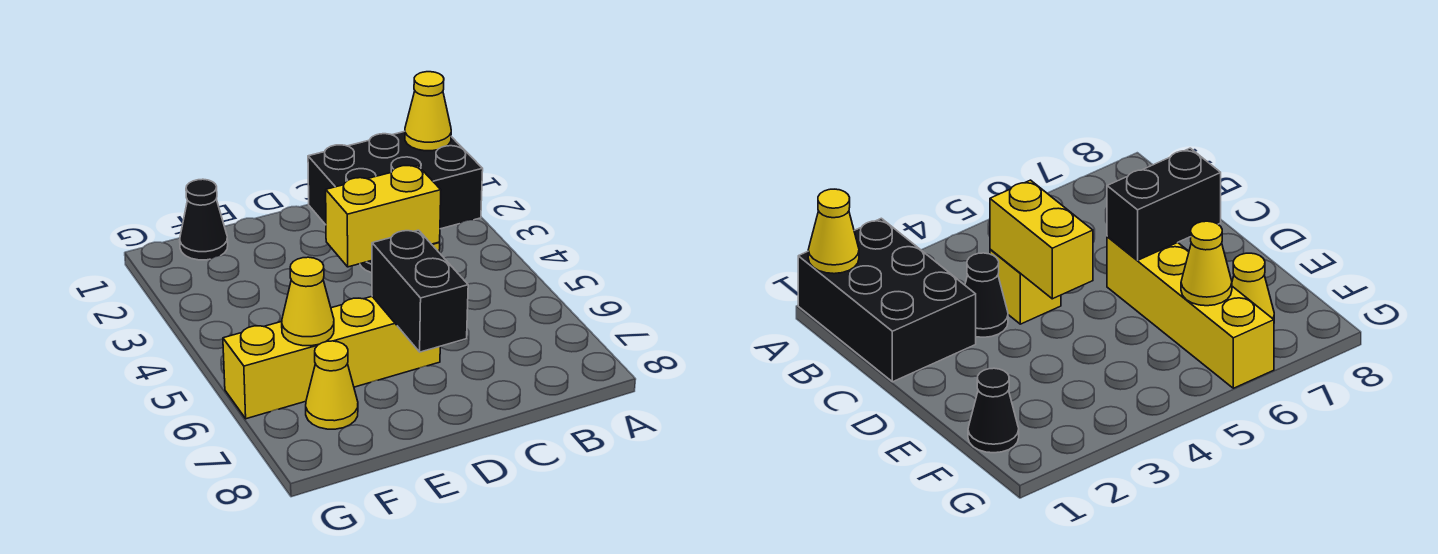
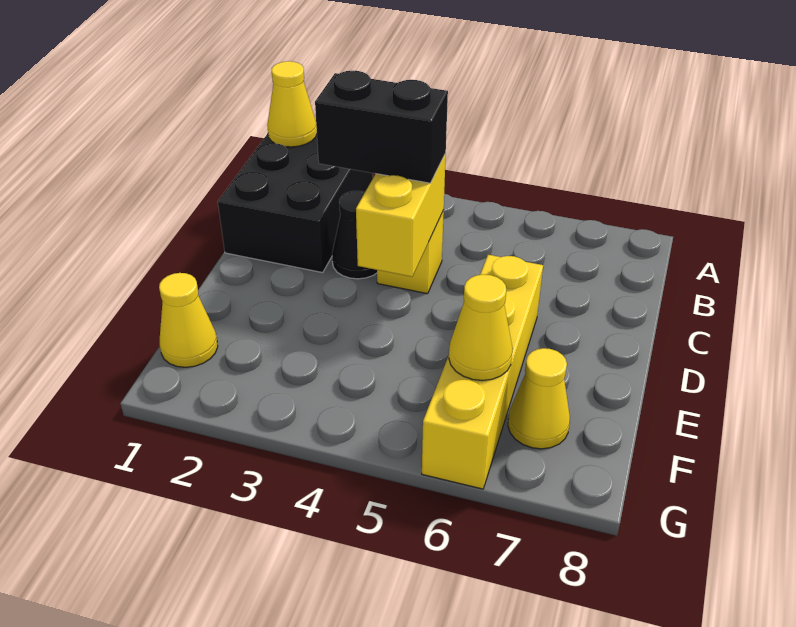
black 1x2 brick [372,230,468,352] -> black 1x2 brick moved to [315,71,448,183]
black 1x1 cone [180,179,228,260] -> yellow 1x1 cone [159,273,218,367]

